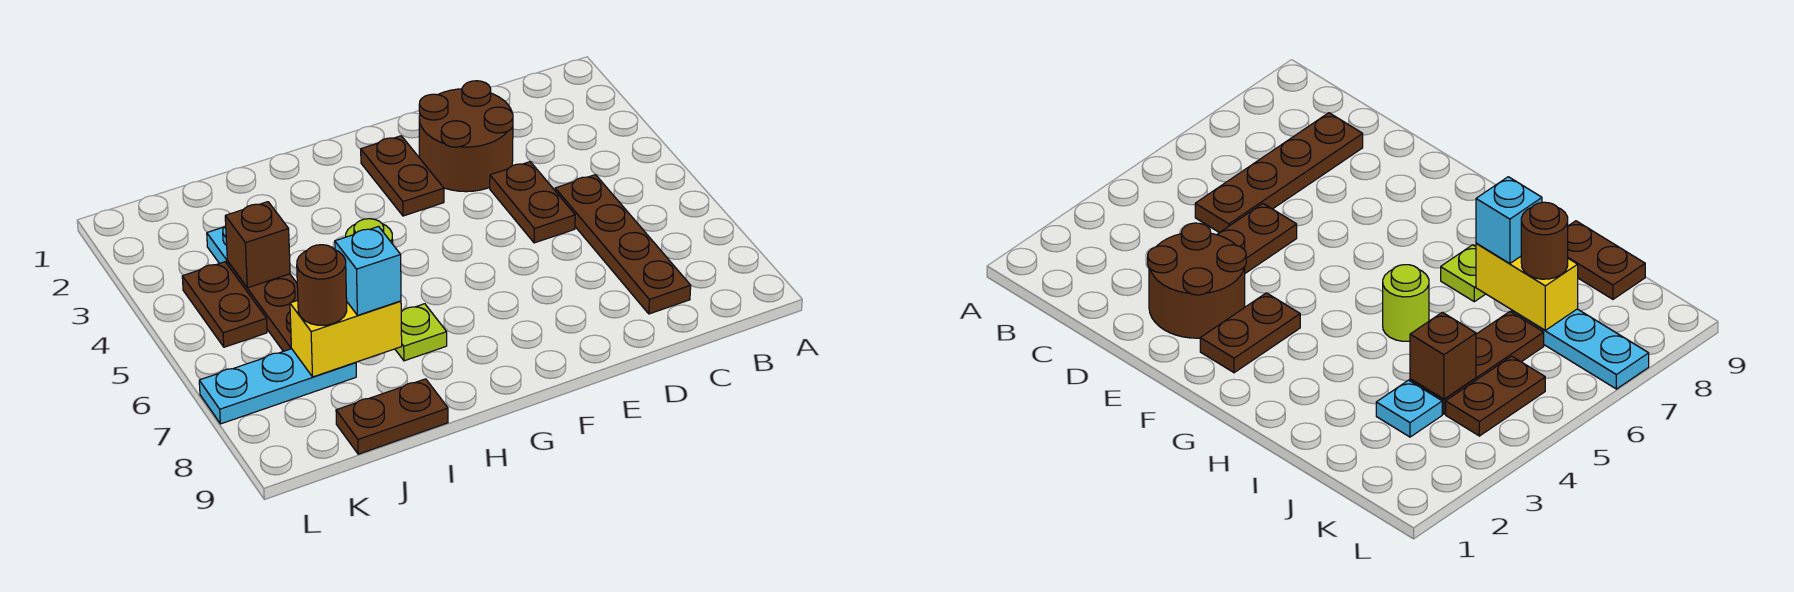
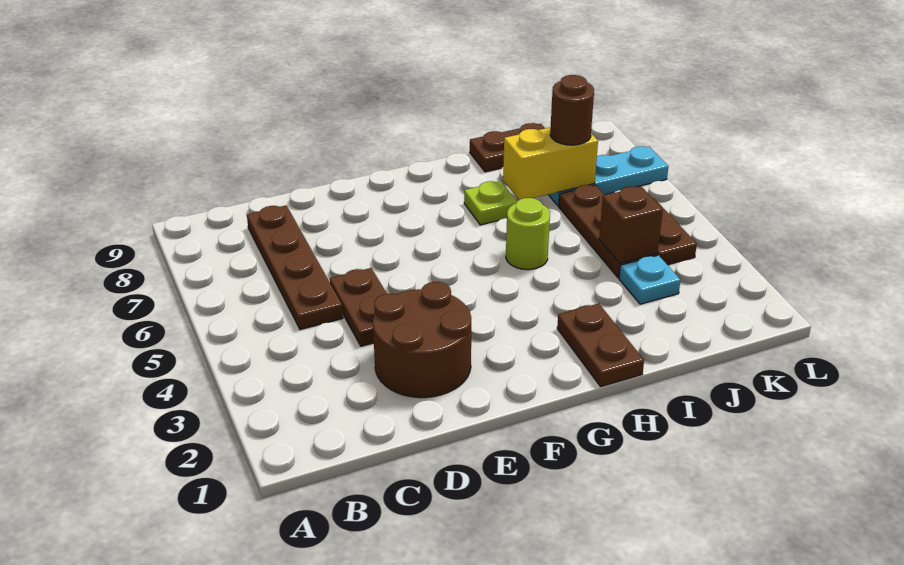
brown 1x2 plate [361,136,444,216] -> brown 1x2 plate moved to [557,303,644,387]
cyan 1x1 brick [335,227,401,315] -> none

